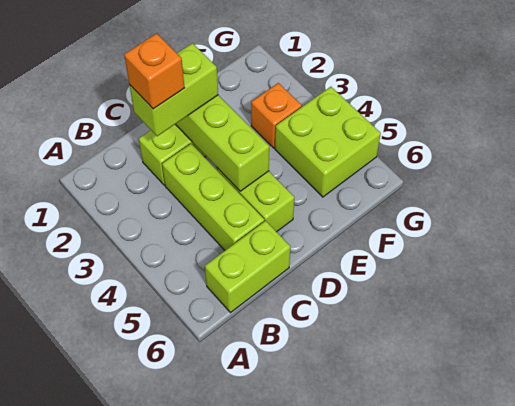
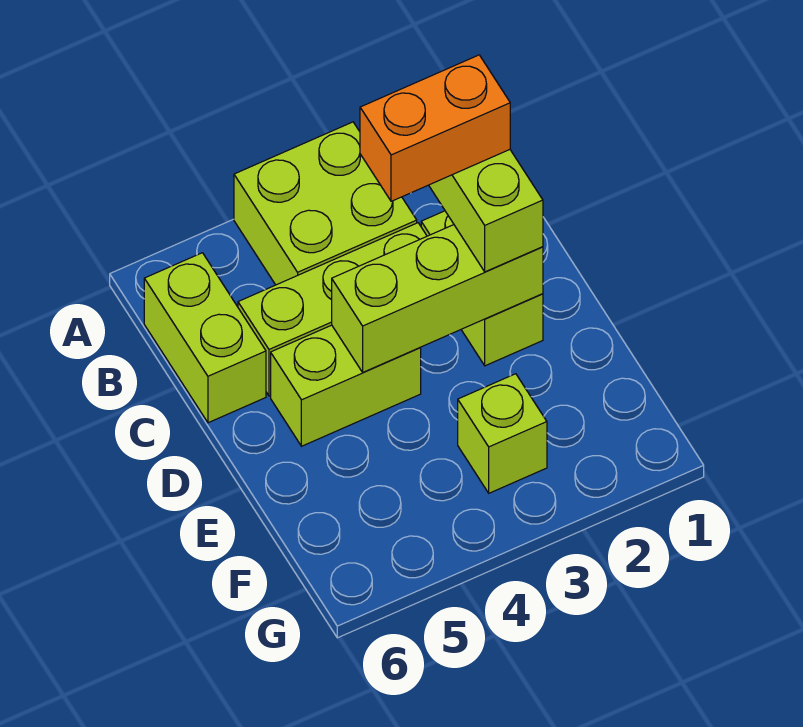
orange 1x1 brick [124,33,184,109] -> orange 1x2 brick [360,55,510,201]
orange 1x1 brick [251,83,302,148] -> lime 1x1 brick [458,374,547,493]
lime 2x2 brick [275,87,381,197] -> lime 2x2 brick moved to [234,122,417,285]

